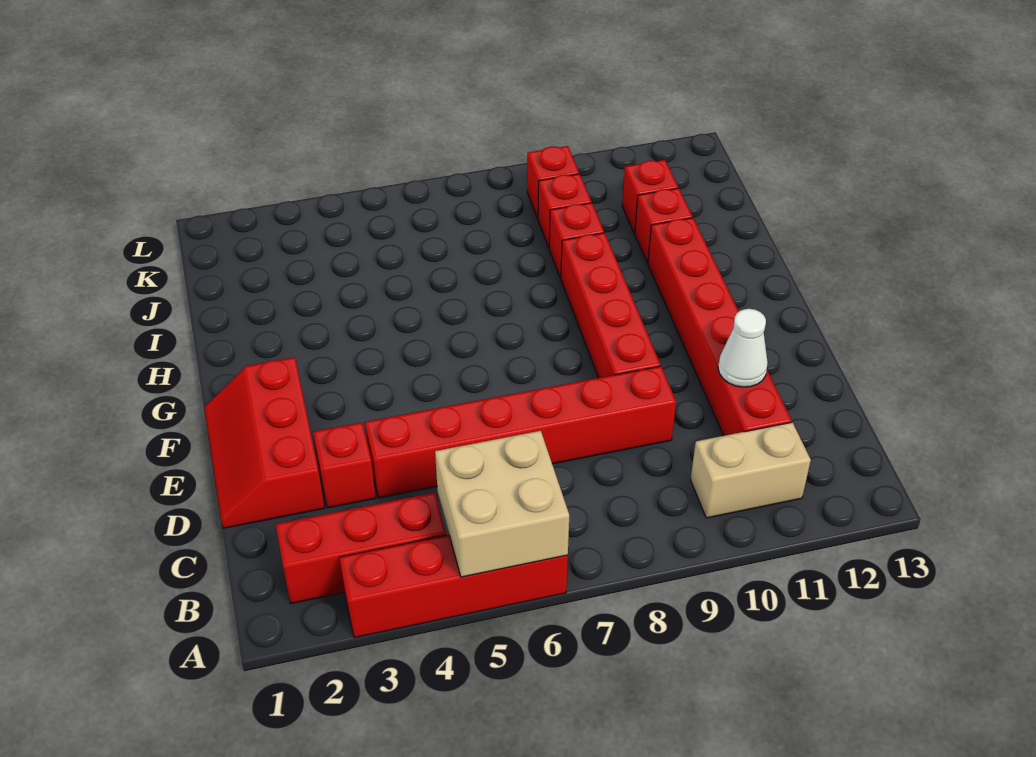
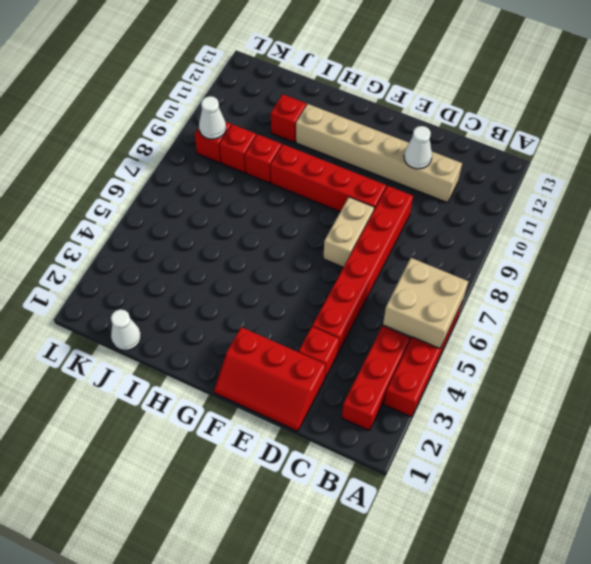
tan 1x2 brick [691,422,811,518] -> tan 1x2 brick moved to [323,197,374,267]
red 1x6 brick [648,218,792,436] -> tan 1x6 brick [296,104,462,203]
none -> white 1x1 cone [111,309,141,350]
red 1x1 brick [622,160,678,233] -> none
none -> white 1x1 cone [199,96,226,139]

